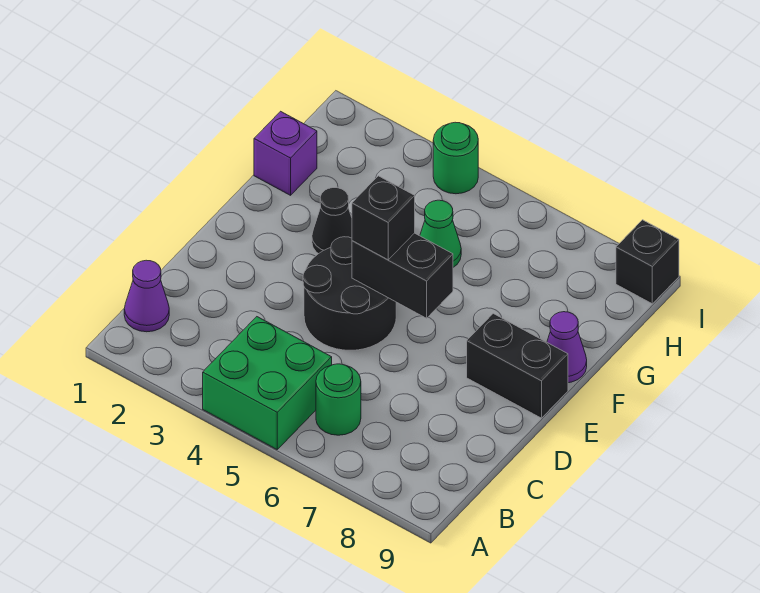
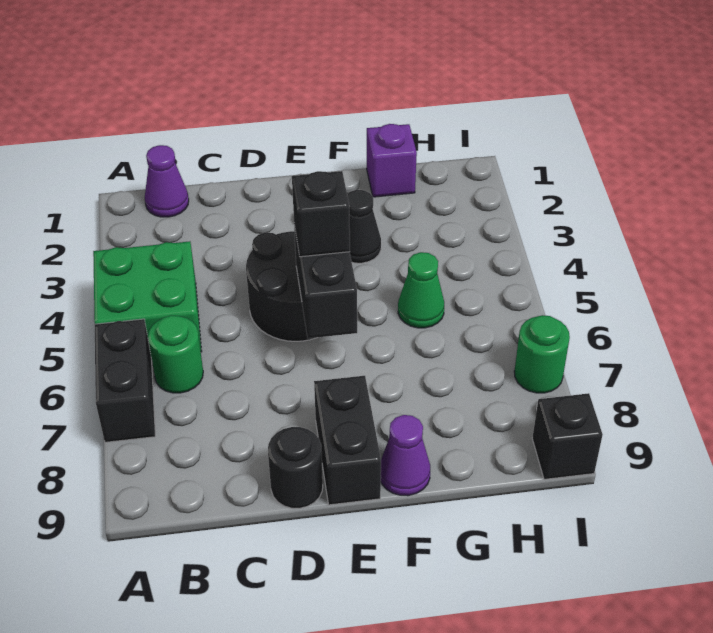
none -> black 1x2 brick [95,319,155,442]
none -> black 1x1 round brick [268,427,323,508]
green 1x1 round brick [433,122,478,194] -> green 1x1 round brick moved to [514,315,570,393]

